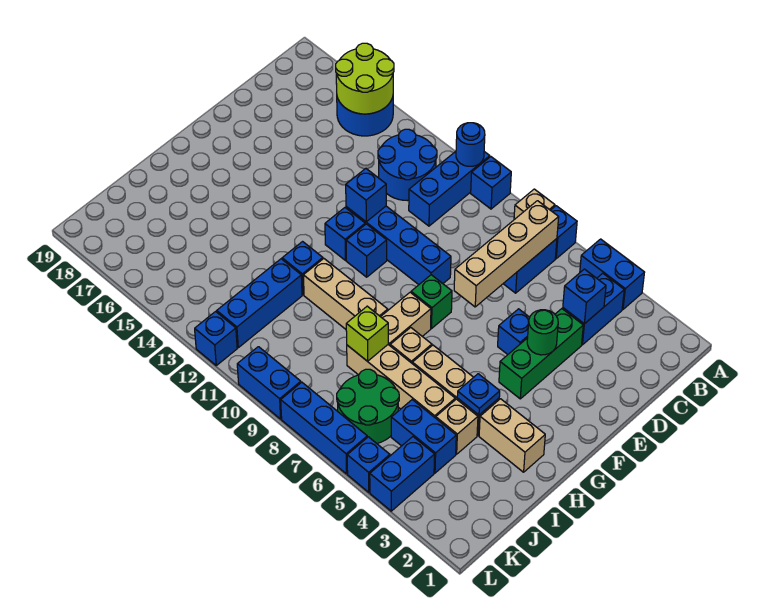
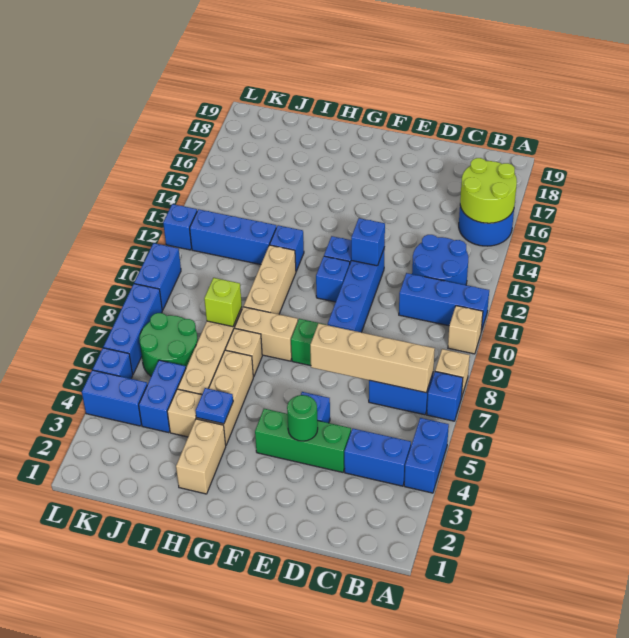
blue 1x1 brick [471,157,511,209] -> tan 1x1 brick [448,306,483,354]
blue 1x1 round brick [456,123,485,166] -> none
blue 1x1 brick [563,269,606,324] -> none

